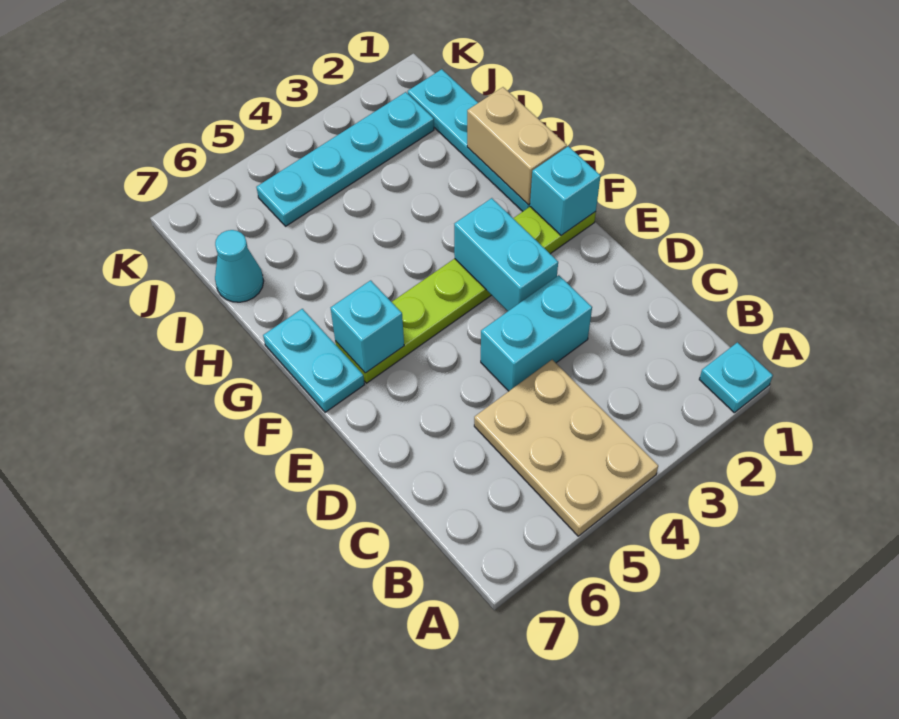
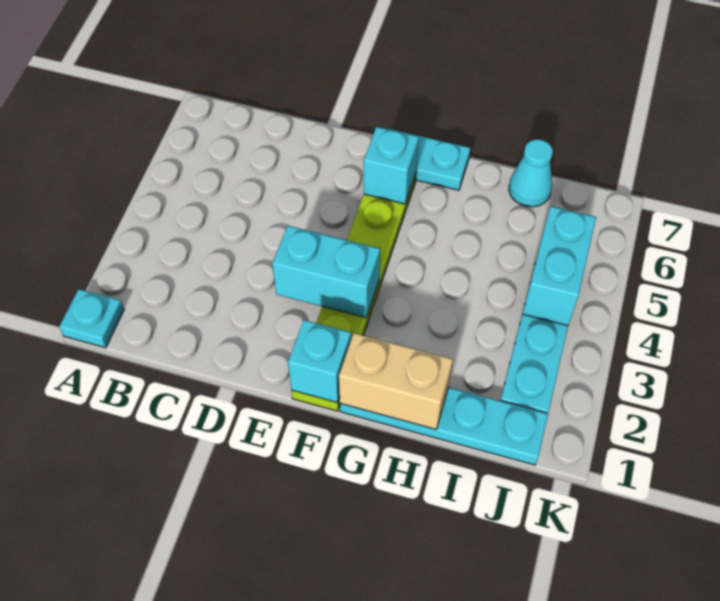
tan 2x3 plate [474,360,658,536] -> none
cyan 1x2 brick [481,275,592,391] -> cyan 1x2 brick moved to [523,206,596,326]

